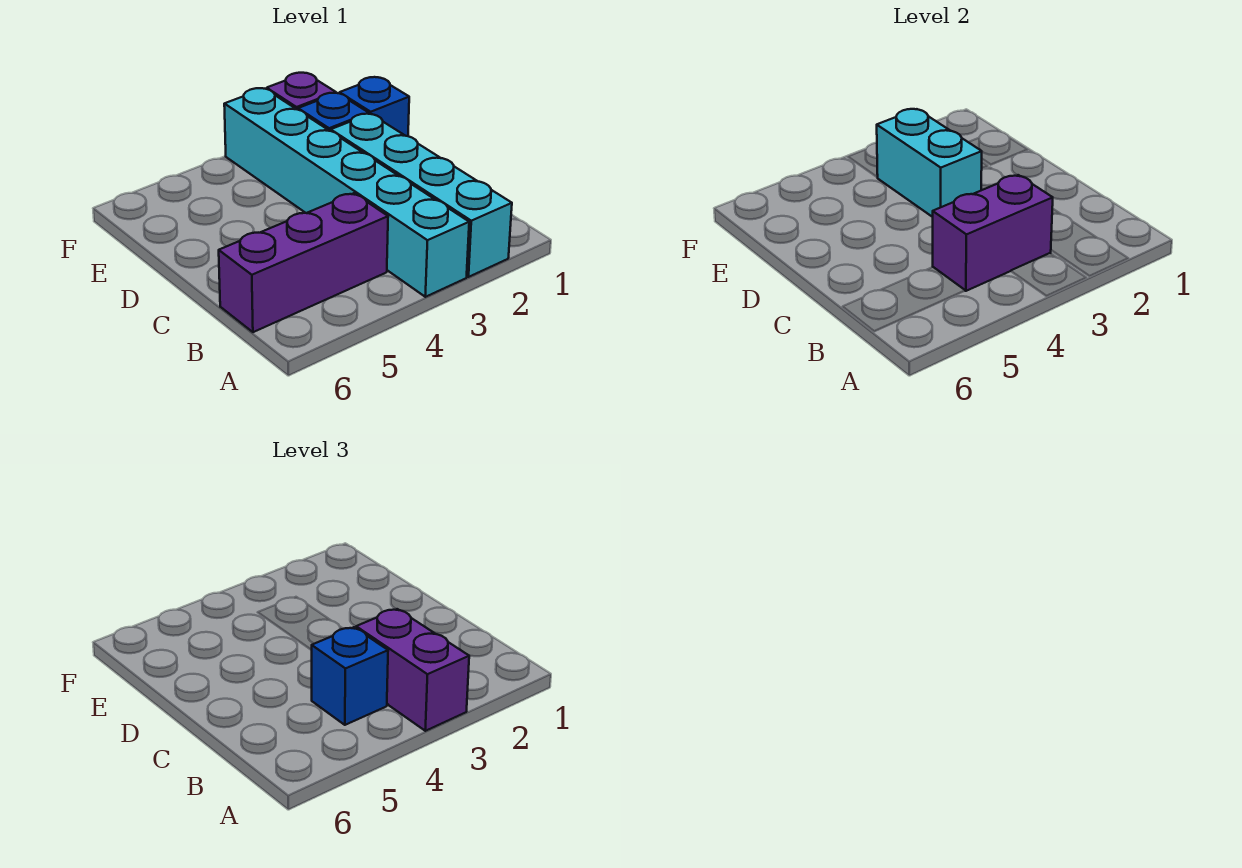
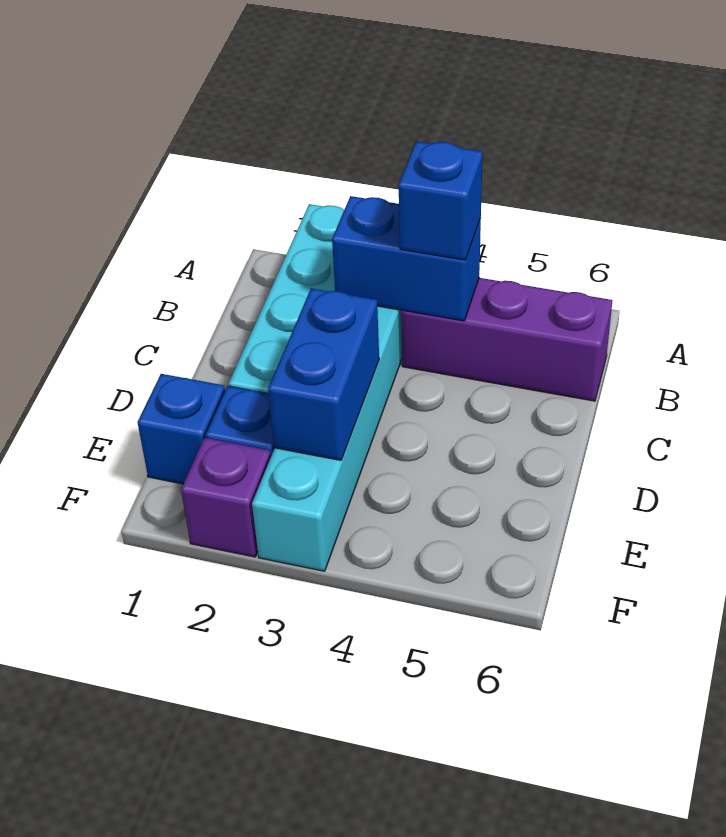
purple 1x2 brick [356,609,469,731] -> none
purple 1x2 brick [933,175,1053,291] -> blue 1x2 brick [332,196,481,321]
cyan 1x2 brick [877,109,982,217] -> blue 1x2 brick [268,288,379,460]

